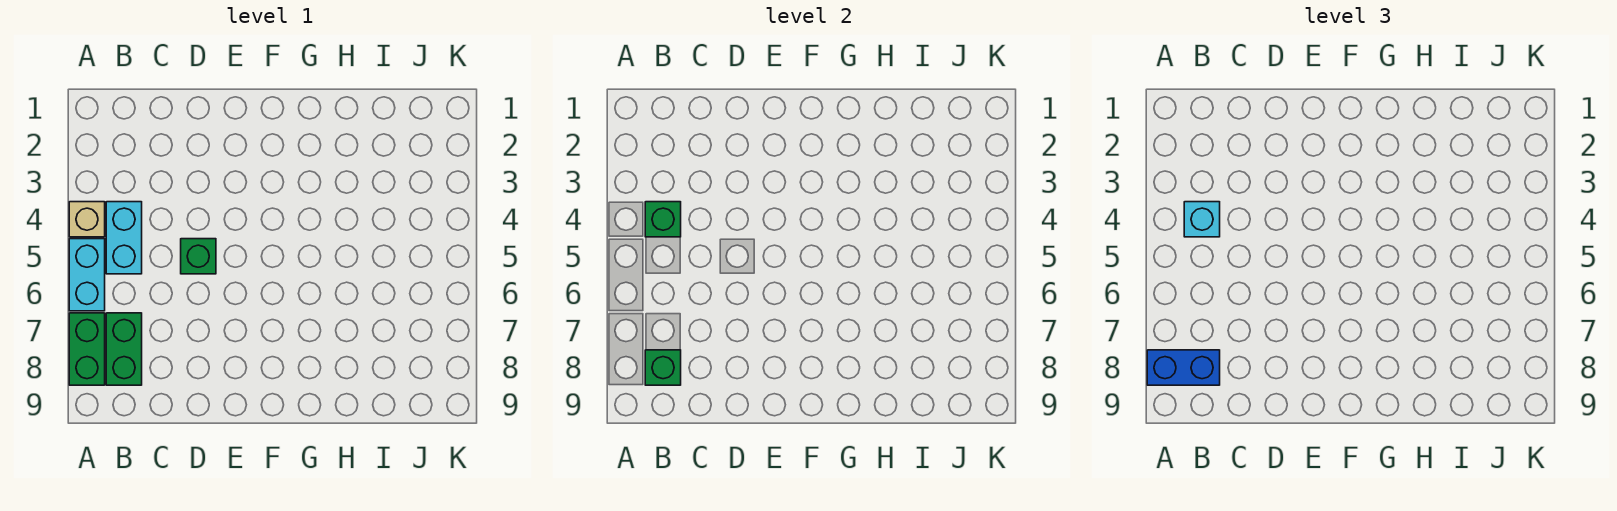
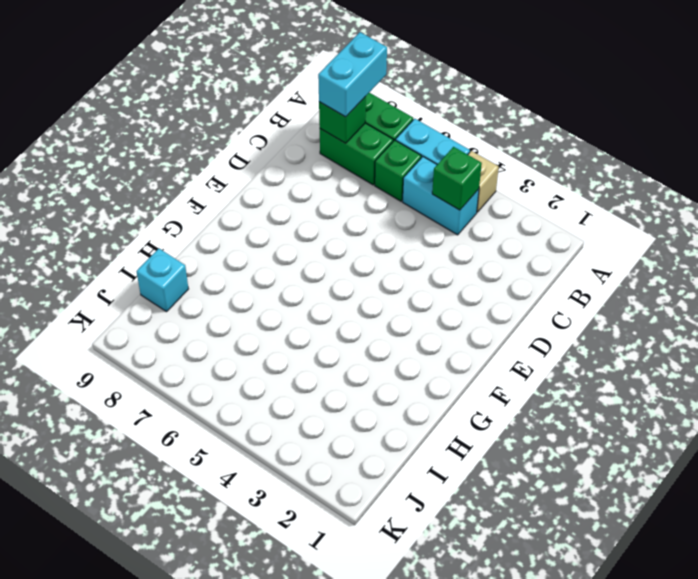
blue 1x2 brick [1147,350,1220,385] -> cyan 1x2 brick [318,32,387,117]
cyan 1x1 brick [1184,202,1220,237] -> cyan 1x1 brick moved to [136,248,188,312]
green 1x1 brick [181,239,216,274] -> green 1x1 brick moved to [375,140,421,201]

